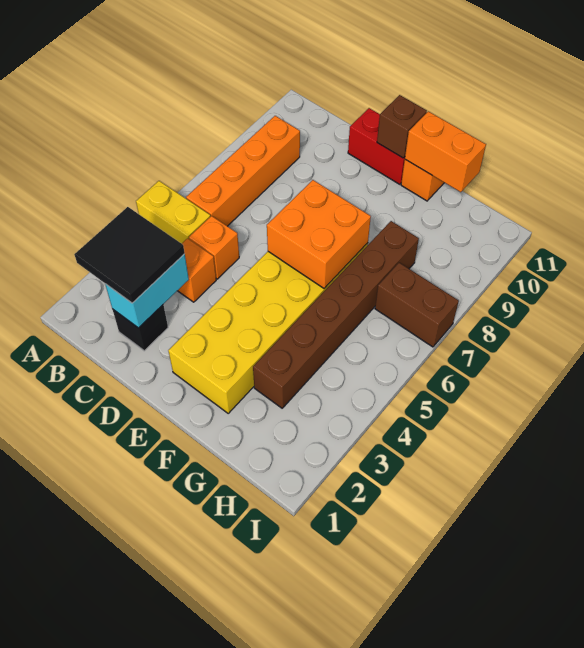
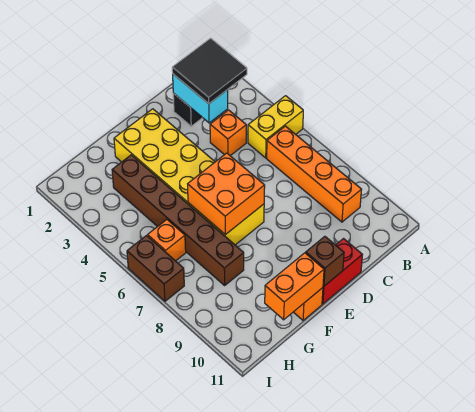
orange 1x1 brick [189,216,239,279] -> orange 1x1 brick moved to [148,220,186,261]
brown 1x2 brick [375,263,459,347] -> brown 1x2 brick turned to [127,236,184,301]

